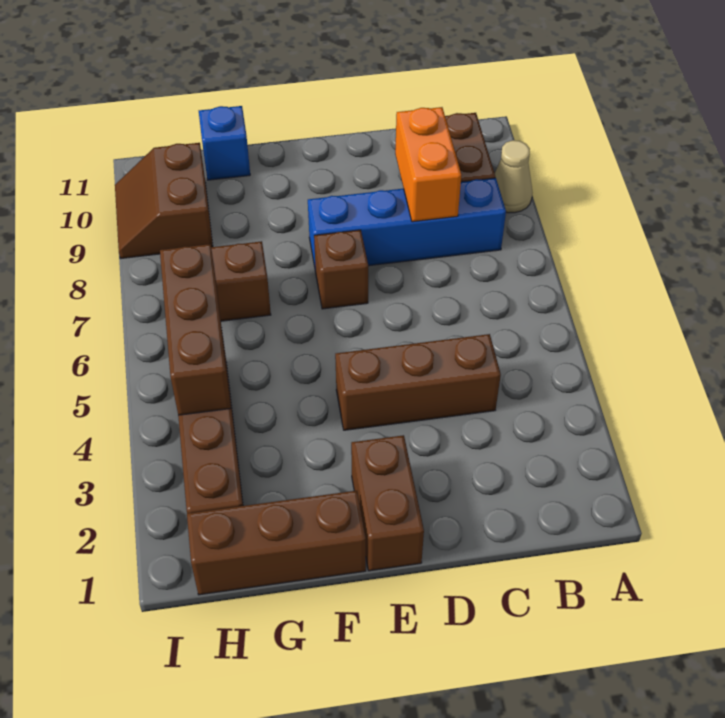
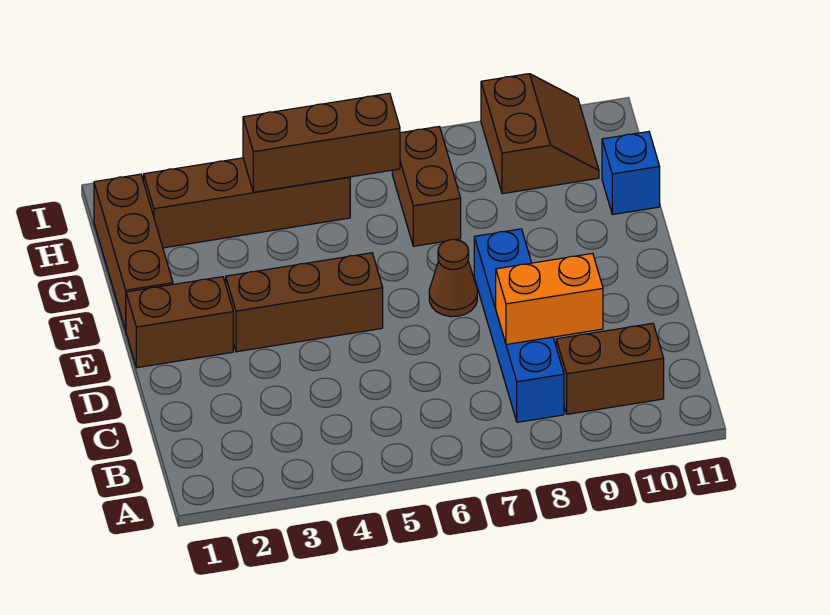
tan 1x1 cone [495,140,533,213] -> none
brown 1x3 brick [335,334,501,430] -> brown 1x3 brick turned to [226,253,383,352]
brown 1x1 brick [314,230,368,309] -> brown 1x1 cone [429,240,477,317]
brown 2x2 slope [115,143,213,258] -> brown 2x2 slope turned to [481,74,599,194]

